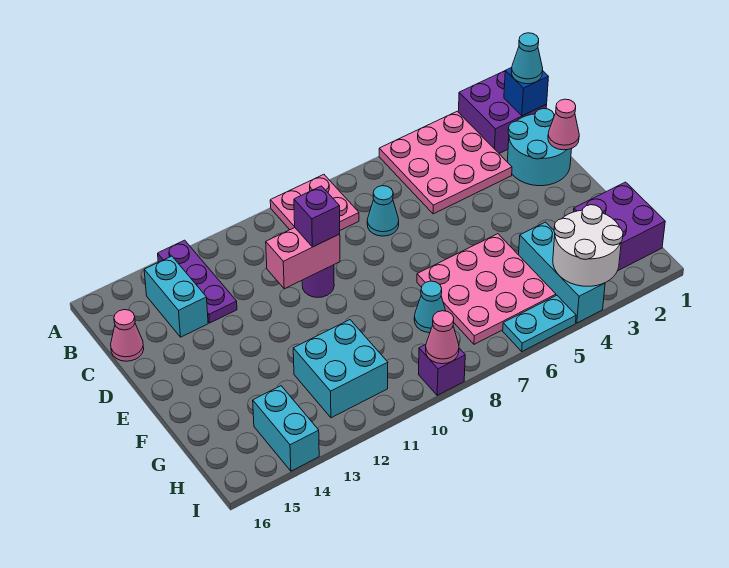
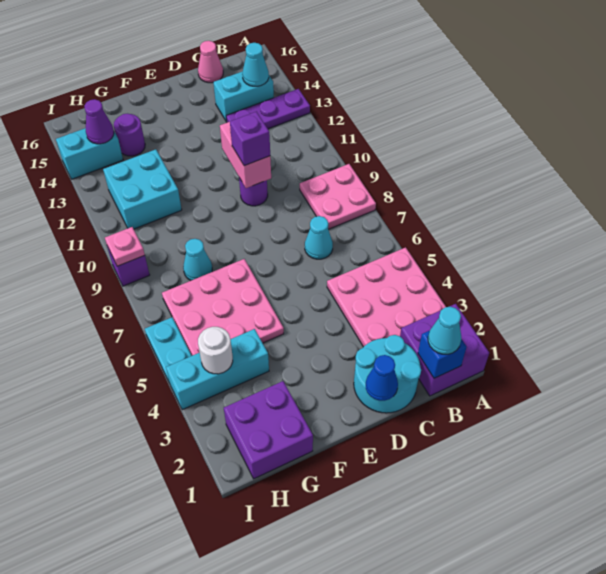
none -> cyan 1x1 cone [242,43,269,86]
pink 1x1 cone [548,99,579,150] -> blue 1x1 cone [366,355,398,401]
none -> purple 1x1 round brick [114,114,145,156]
white 2x2 round brick [553,205,623,286] -> white 1x1 round brick [198,327,233,374]
none -> purple 1x1 cone [84,99,114,144]
pink 1x1 cone [426,311,459,364] -> pink 1x1 plate [105,227,145,266]

